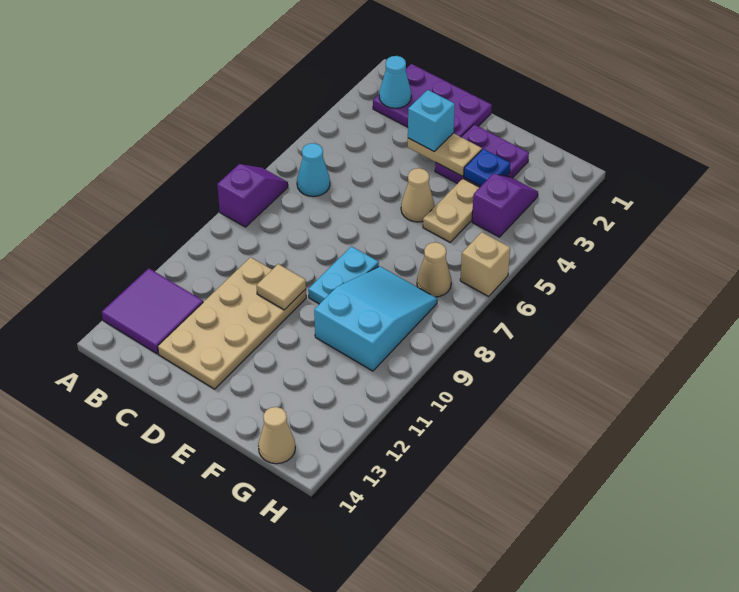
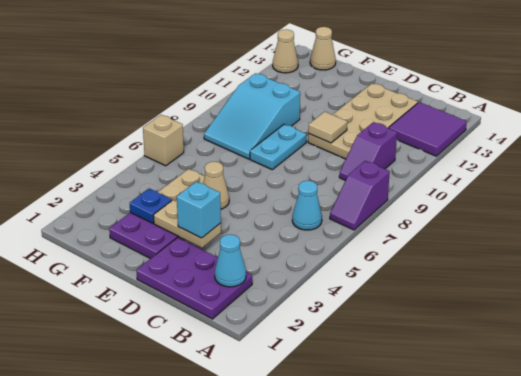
purple 1x2 slope [472,174,538,237] -> purple 1x2 slope moved to [339,122,397,180]
tan 1x1 cone [417,242,451,297] -> tan 1x1 cone moved to [273,29,298,73]

